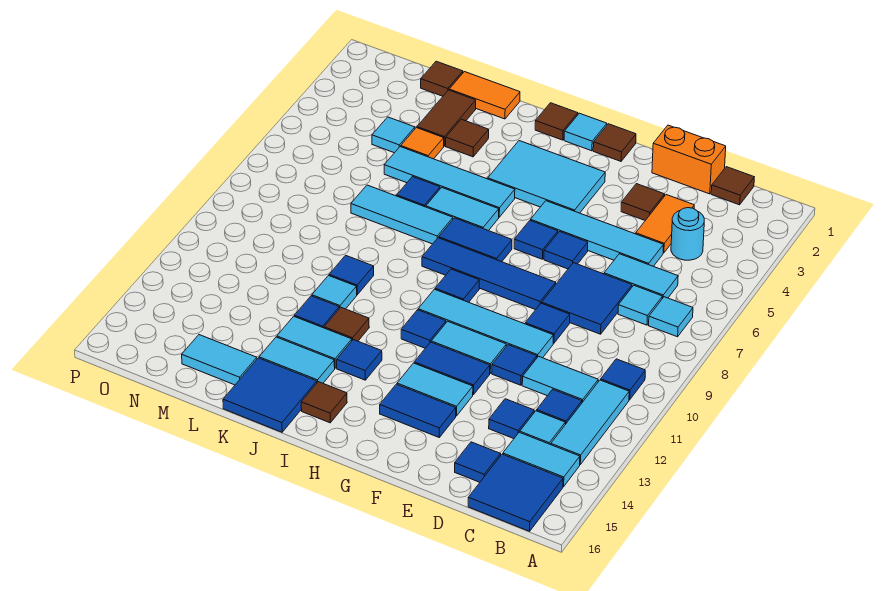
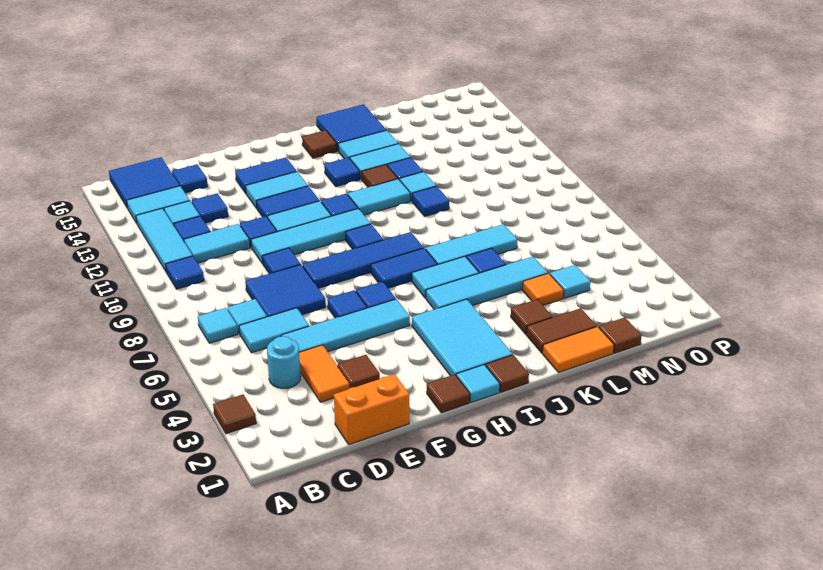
brown 1x1 tile [711,167,754,205] -> brown 1x1 tile moved to [213,394,256,434]
cyan 2x3 tile [488,141,605,213] -> cyan 2x3 tile turned to [412,299,513,376]
brown 1x2 tile [417,90,476,146] -> brown 1x2 tile turned to [526,308,597,353]
cyan 1x2 tile [182,335,257,385] -> cyan 1x2 tile moved to [348,179,410,215]

